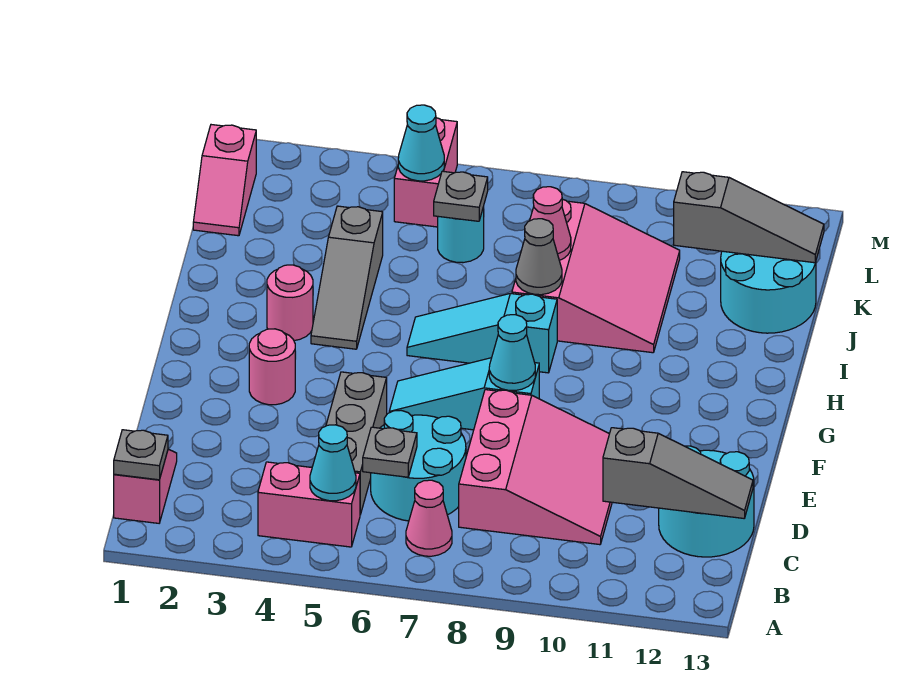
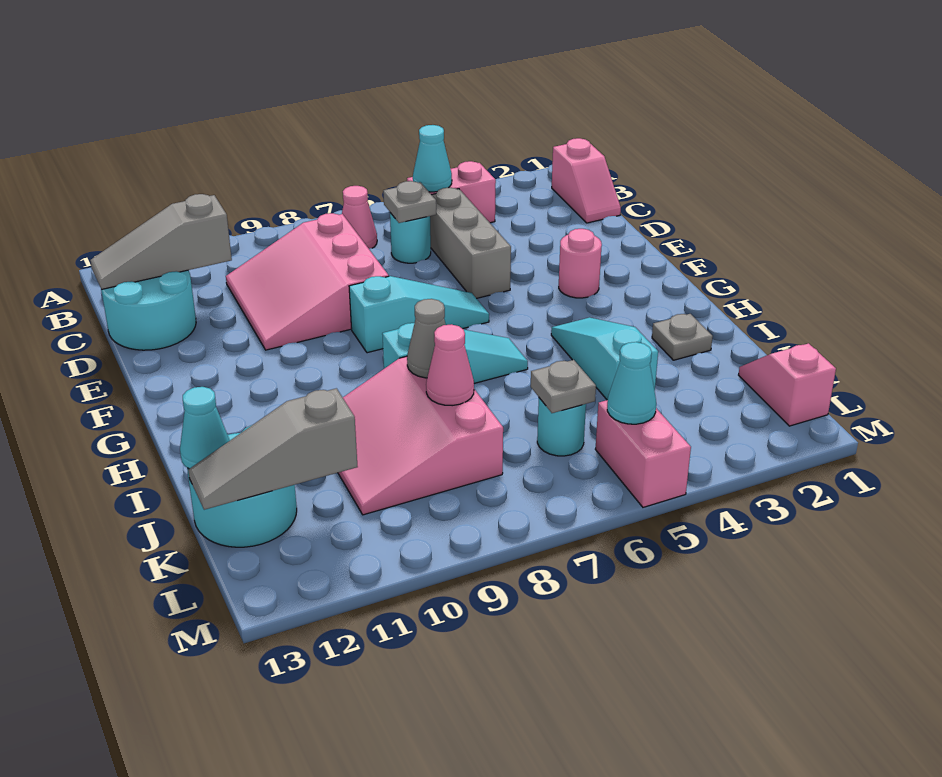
grey 1x1 plate [114,430,168,480] -> grey 1x1 plate moved to [652,314,713,360]
cyan 2x2 round brick [371,411,466,521] -> cyan 1x1 round brick [390,213,431,263]
cyan 1x1 cone [489,315,535,391] -> cyan 1x1 cone moved to [180,387,230,469]
pink 1x1 round brick [267,265,313,340] -> none
grey 1x3 slope [311,206,383,349] -> cyan 1x3 slope [551,317,658,400]

